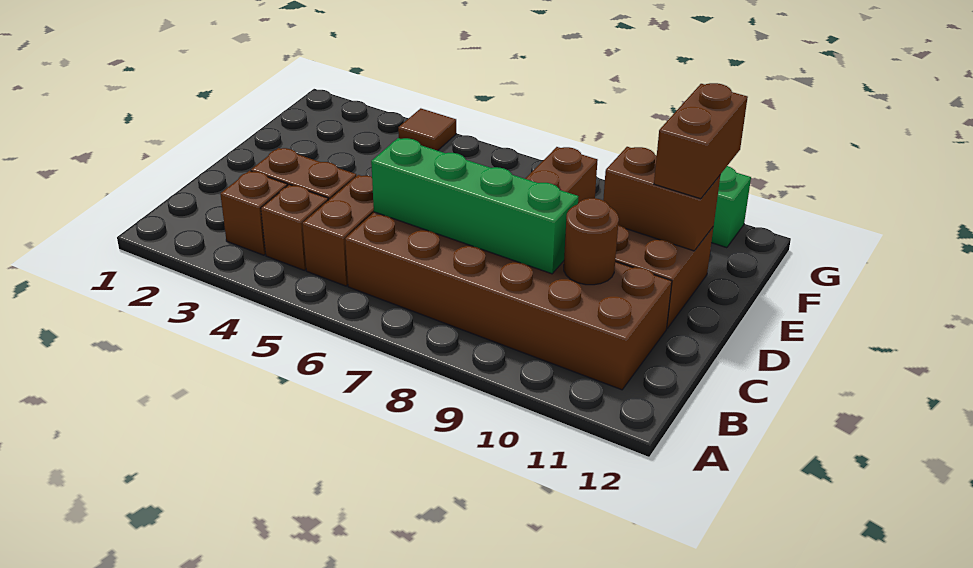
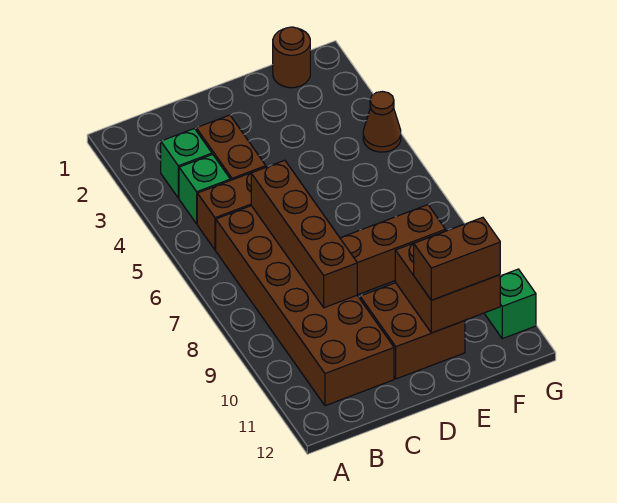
brown 1x1 brick [220,171,288,255] -> green 1x1 brick [161,129,212,198]
brown 1x1 brick [261,185,328,270] -> green 1x1 brick [179,155,230,224]
green 1x4 brick [371,138,579,274] -> brown 1x4 brick [251,160,357,308]
brown 1x1 round brick [564,198,619,285] -> brown 1x1 round brick moved to [273,27,310,88]
brown 1x2 brick [603,147,720,251] -> brown 2x2 brick [395,227,500,333]
brown 1x1 tile [398,108,456,151] -> brown 1x1 cone [363,92,401,152]

